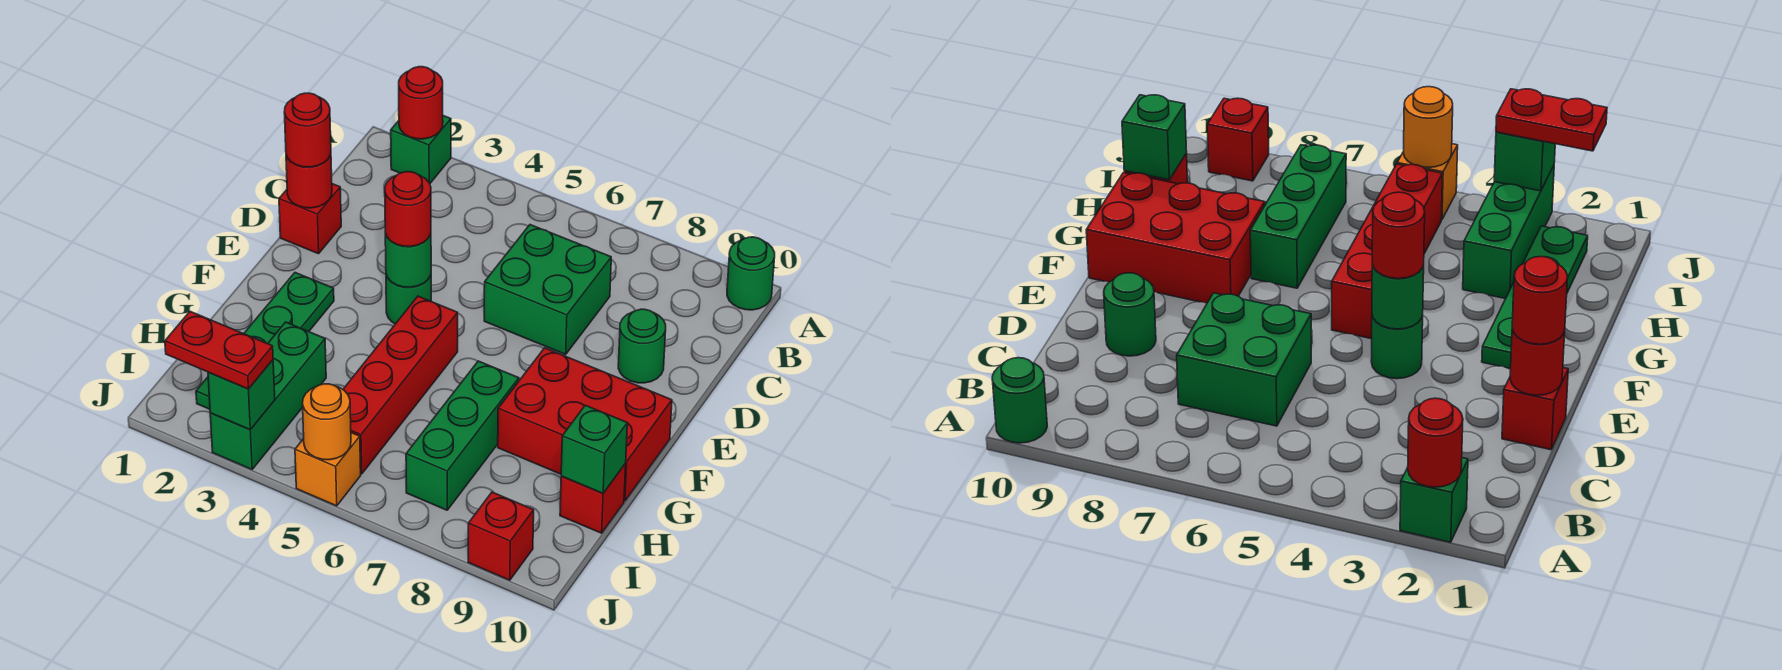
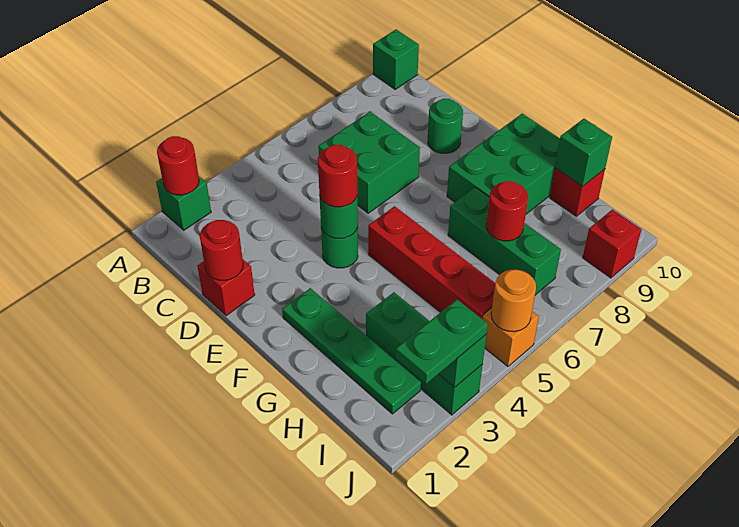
green 1x1 round brick [727,237,775,310] -> green 1x1 brick [373,29,419,89]
red 1x1 round brick [284,93,331,167] -> red 1x1 round brick moved to [486,181,528,241]
red 2x3 brick [498,348,672,501] -> green 2x3 brick [447,114,560,214]
red 1x2 plate [165,311,273,389] -> green 1x2 plate [396,300,488,384]

